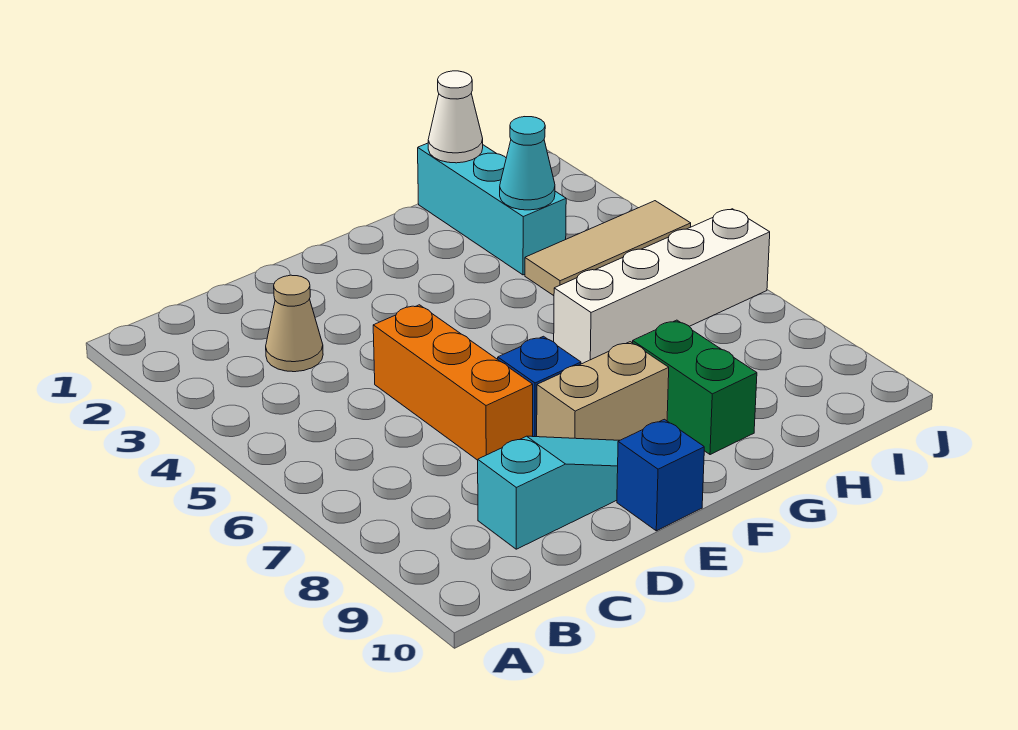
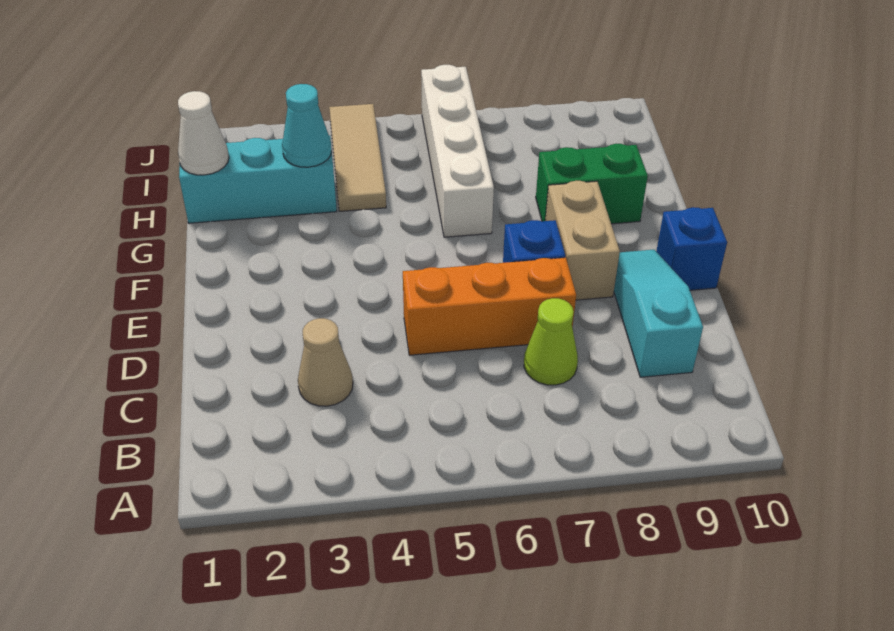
none -> lime 1x1 cone [524,298,578,385]

